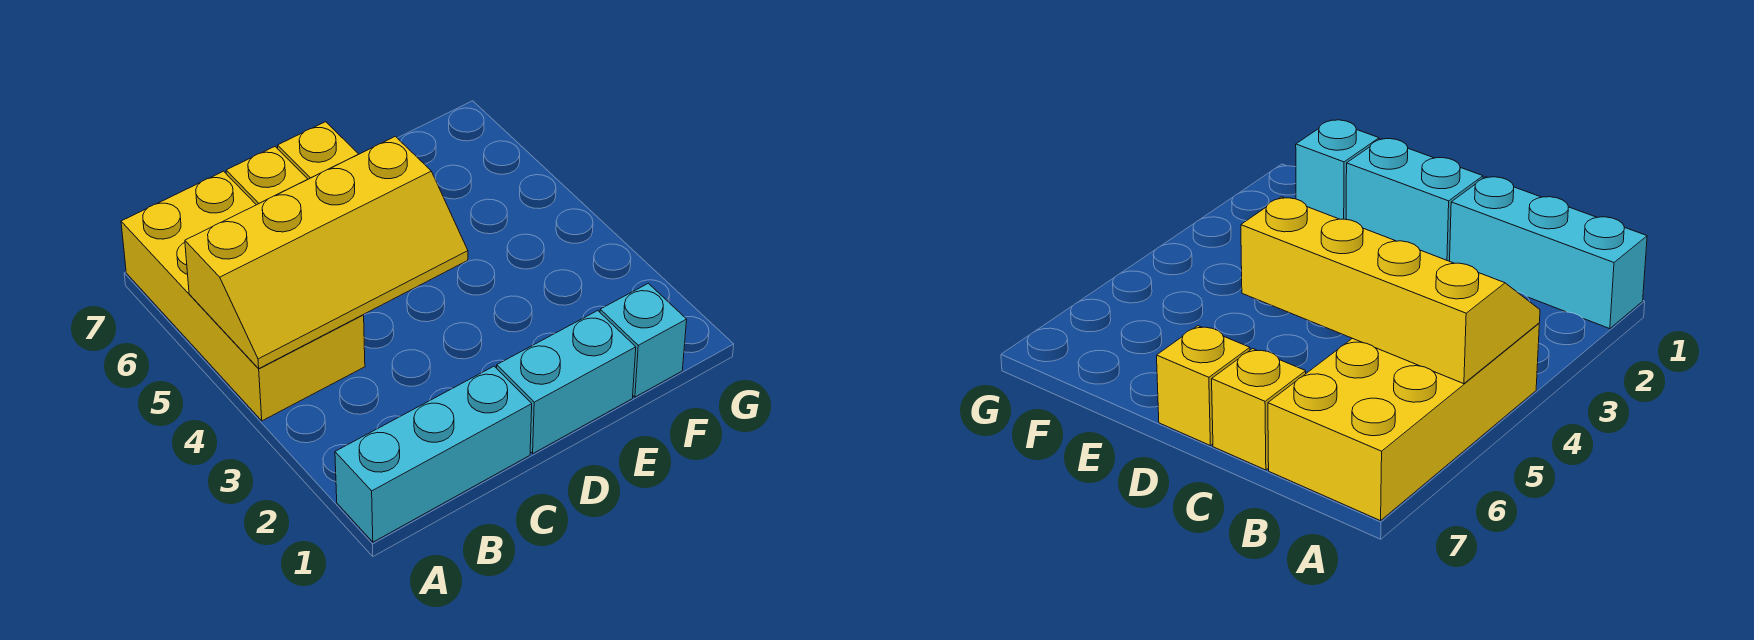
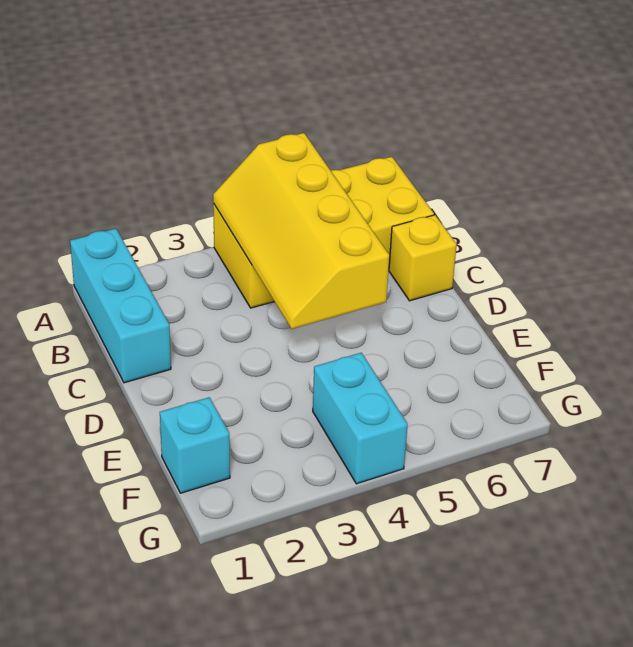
cyan 1x2 brick [497,311,636,454] -> cyan 1x2 brick moved to [313,353,408,484]
yellow 1x1 brick [278,122,358,179] -> none

